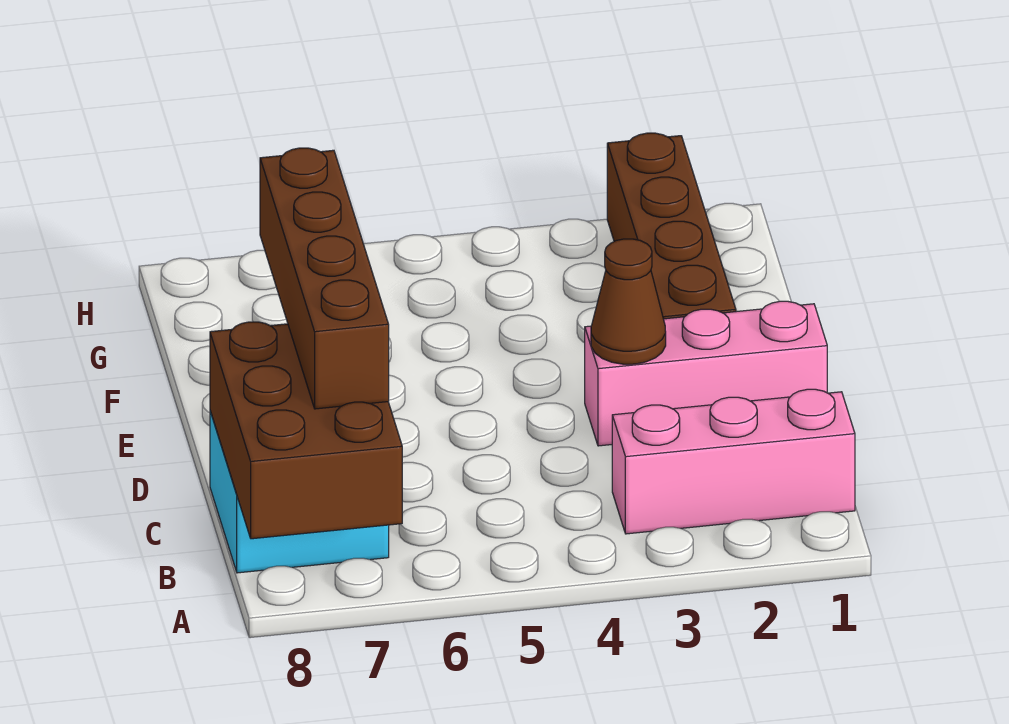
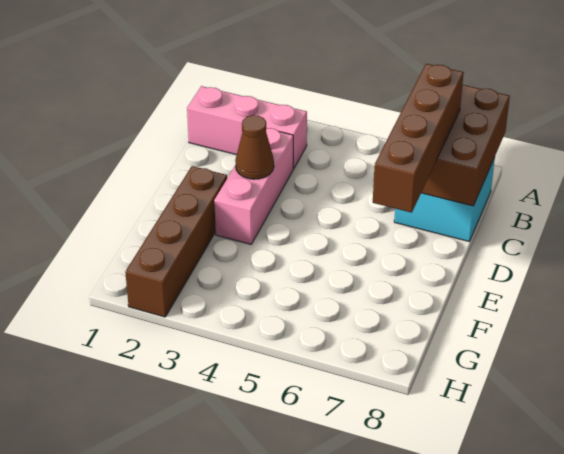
pink 1x3 brick [585,301,827,446] -> pink 1x3 brick turned to [214,128,293,244]

